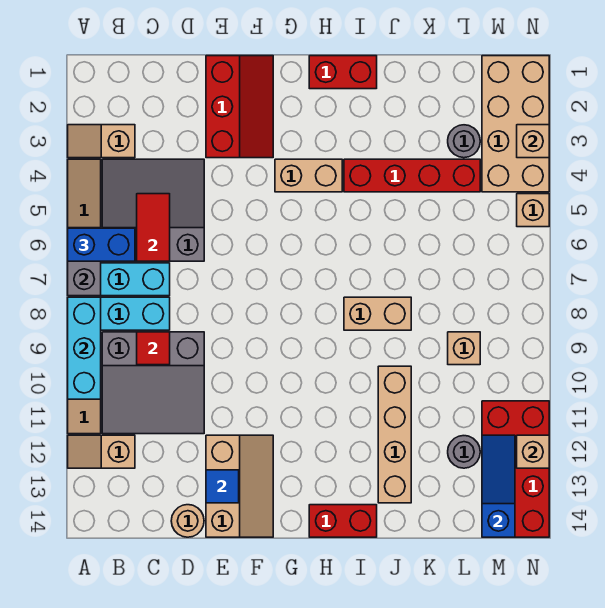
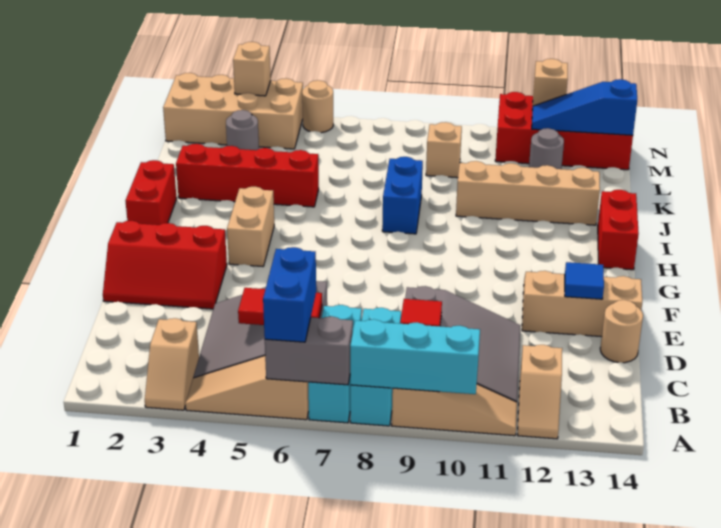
red 2x3 slope [206,56,273,158] -> red 2x3 slope turned to [103,221,227,309]
red 1x4 brick [344,159,480,192] -> red 1x4 brick turned to [176,144,319,207]
tan 1x2 brick [344,297,411,330] -> blue 1x2 brick [382,157,423,234]
tan 1x1 brick [517,194,549,227] -> tan 1x1 round brick [302,80,333,133]

